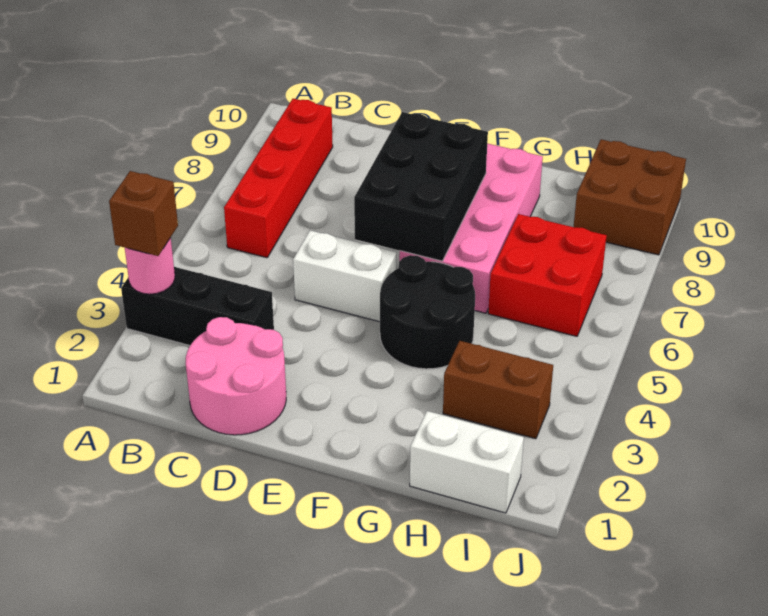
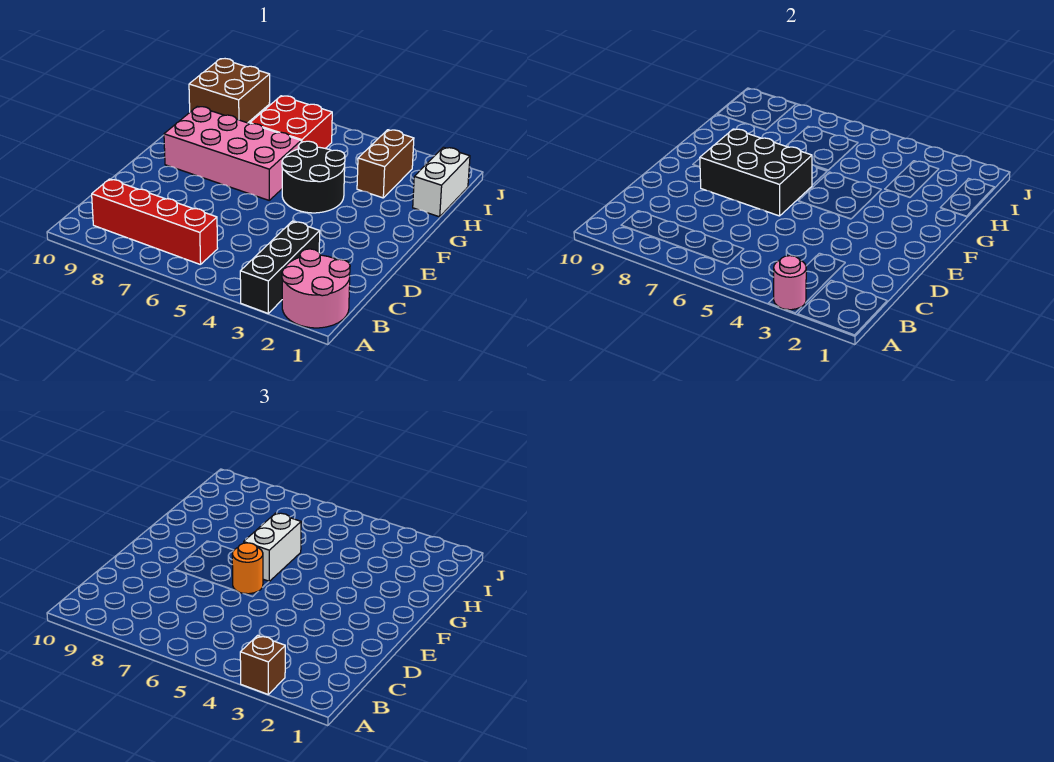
pink 2x2 round brick [186,317,286,435] -> pink 2x2 round brick moved to [282,249,350,328]
white 1x2 brick [293,230,397,322] -> white 1x2 brick moved to [244,513,301,581]
none -> orange 1x1 round brick [232,543,263,594]

